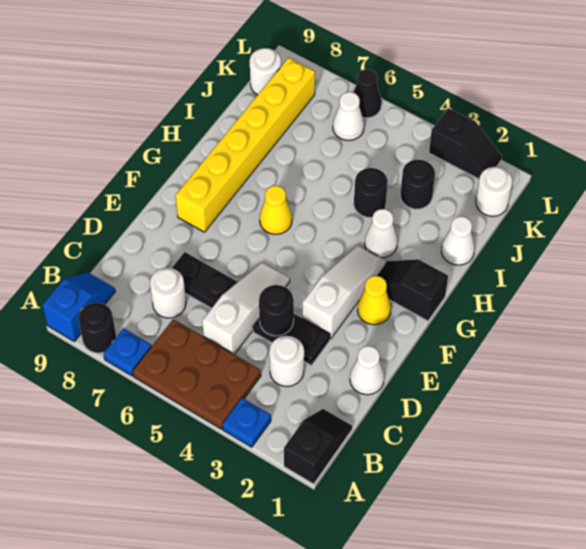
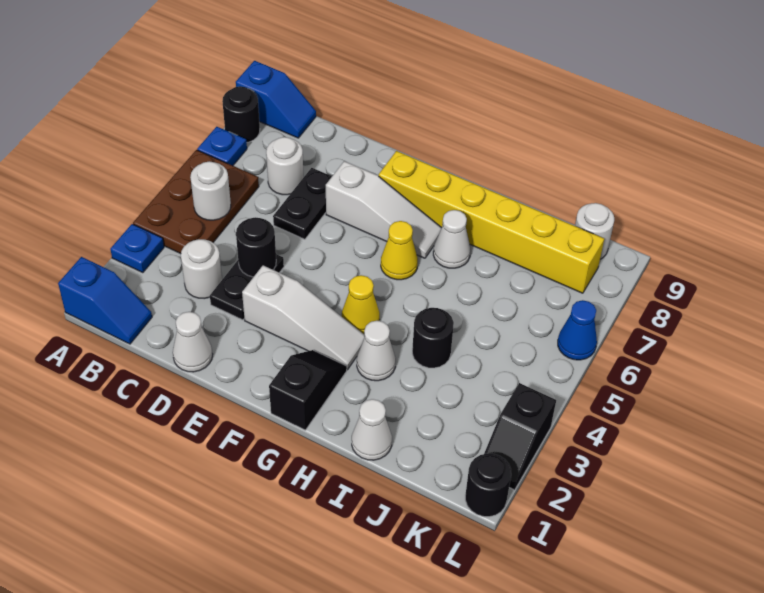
black 1x2 slope [284,409,352,484] -> blue 1x2 slope [58,257,152,344]
white 1x3 slope [202,263,290,354] -> white 1x3 slope moved to [326,161,441,258]
yellow 1x1 cone [357,276,391,325] -> yellow 1x1 cone moved to [342,275,380,334]
black 1x1 round brick [400,160,435,209] -> black 1x1 round brick moved to [465,454,511,517]
white 1x1 round brick [476,167,512,216] -> white 1x1 round brick moved to [190,161,231,220]
white 1x1 cone [333,92,364,140] -> white 1x1 cone moved to [433,210,470,268]
black 1x1 cone [353,69,382,118] -> blue 1x1 cone [558,300,597,360]

